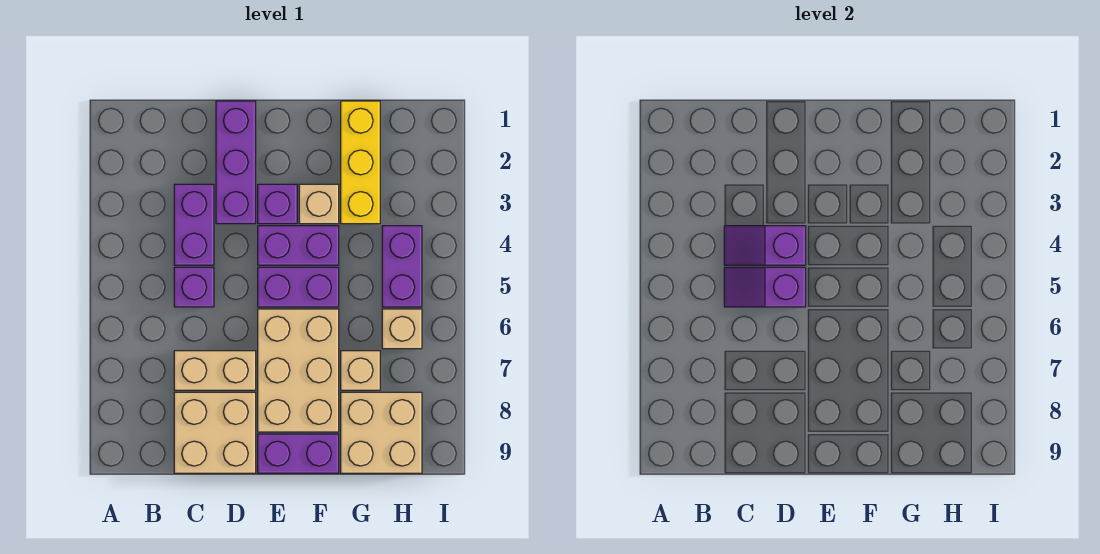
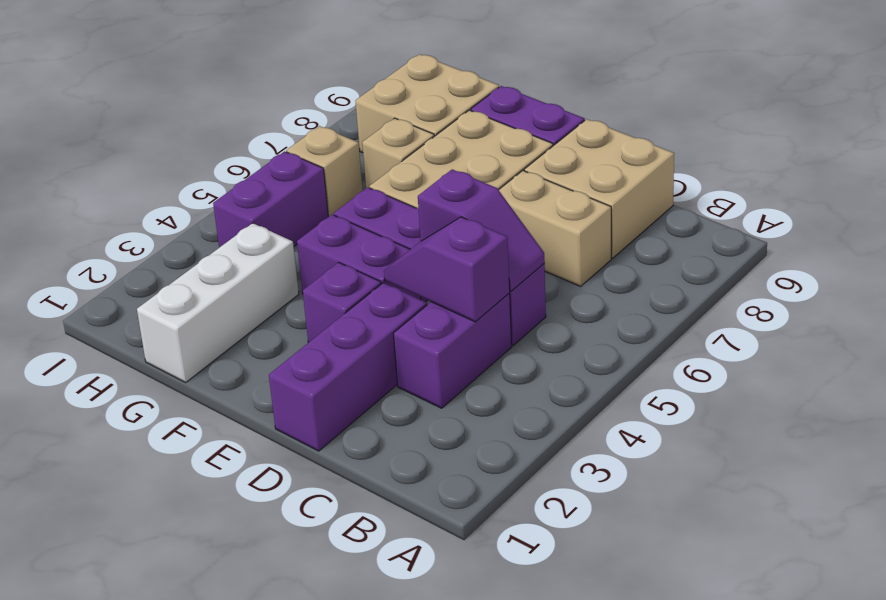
purple 1x2 slope [724,226,806,265] -> purple 1x2 slope turned to [384,217,510,322]
tan 1x1 brick [299,184,339,224] -> none
yellow 1x3 brick [341,101,380,224] -> white 1x3 brick [137,223,299,382]

